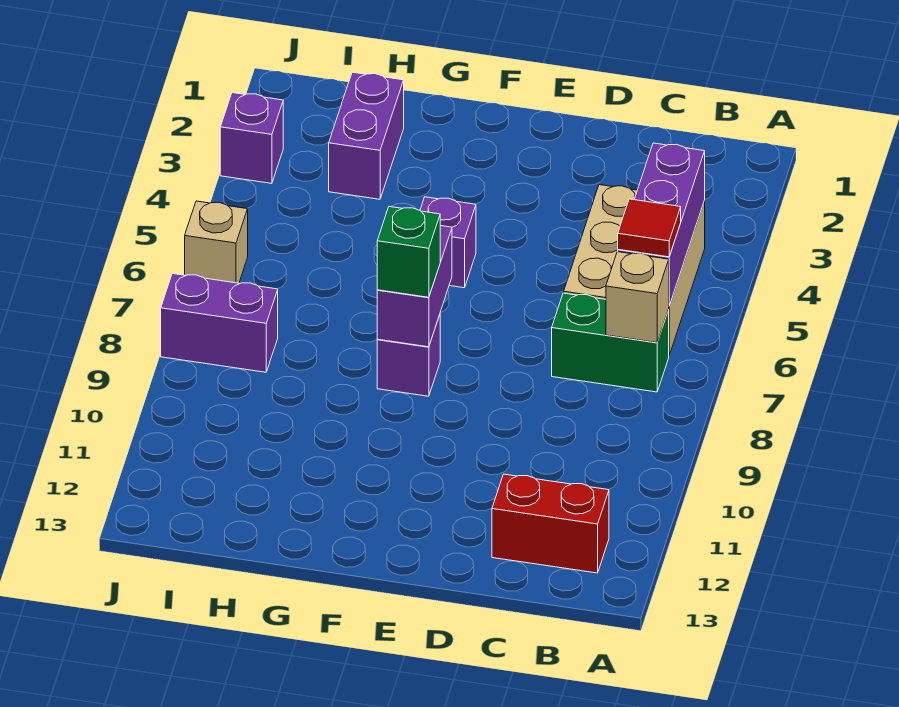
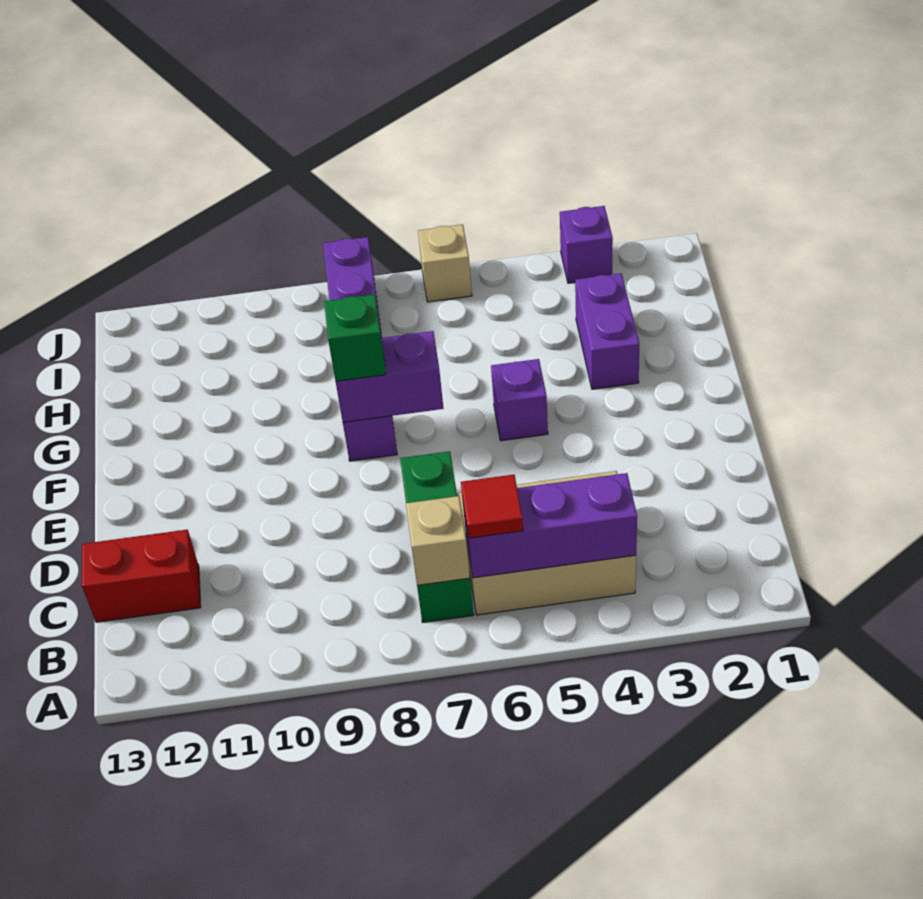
green 1x2 brick [552,293,669,392] -> green 1x3 brick [400,451,474,622]
red 1x2 brick [492,474,609,573] -> red 1x2 brick turned to [82,530,201,622]
purple 1x2 brick [329,72,404,199] -> purple 1x2 brick turned to [575,273,639,389]

